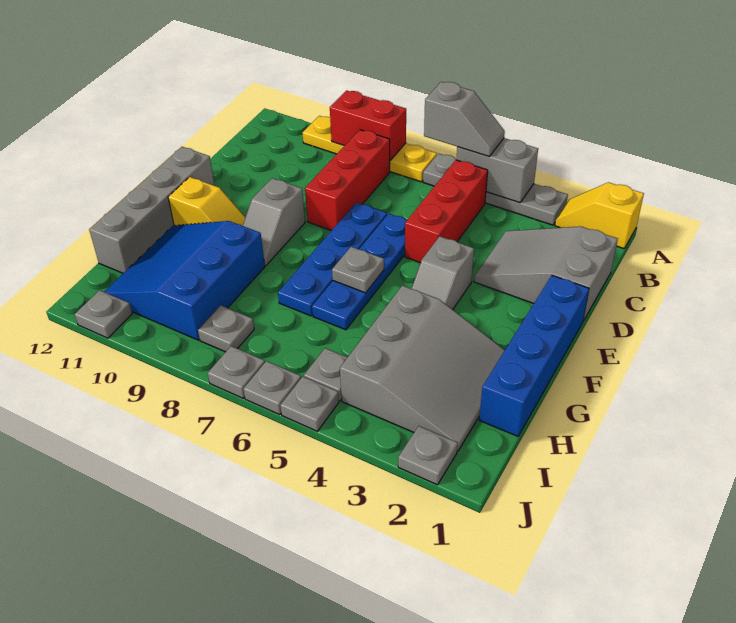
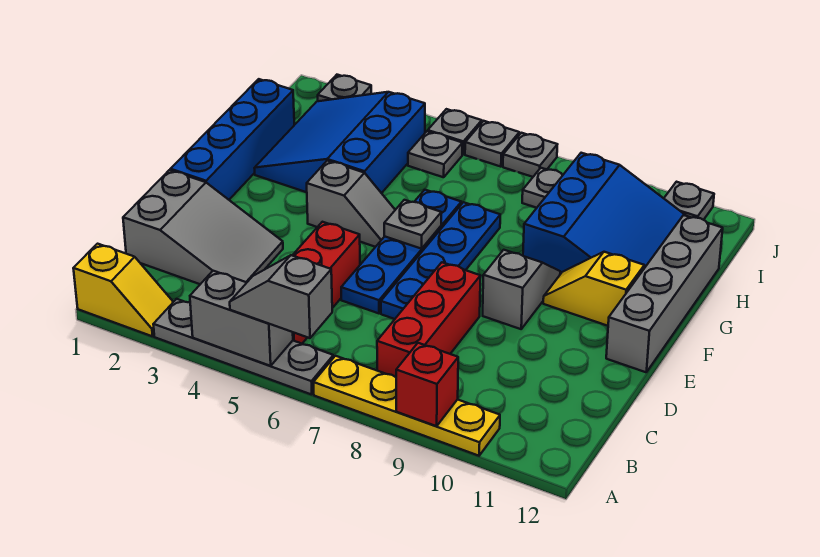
red 1x2 brick [330,90,406,160] -> red 1x1 brick [396,343,458,426]
grey 1x2 slope [411,236,474,310] -> grey 1x2 slope turned to [307,161,395,247]
grey 3x3 slope [340,286,505,451] -> blue 3x3 slope [255,92,425,193]

